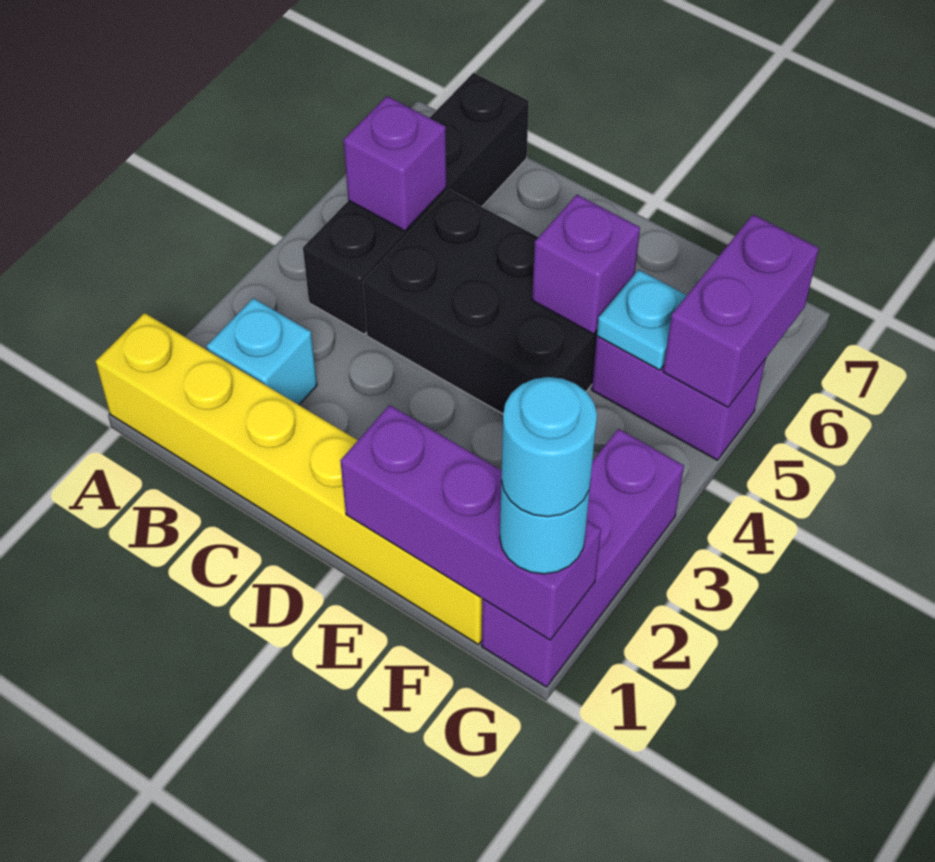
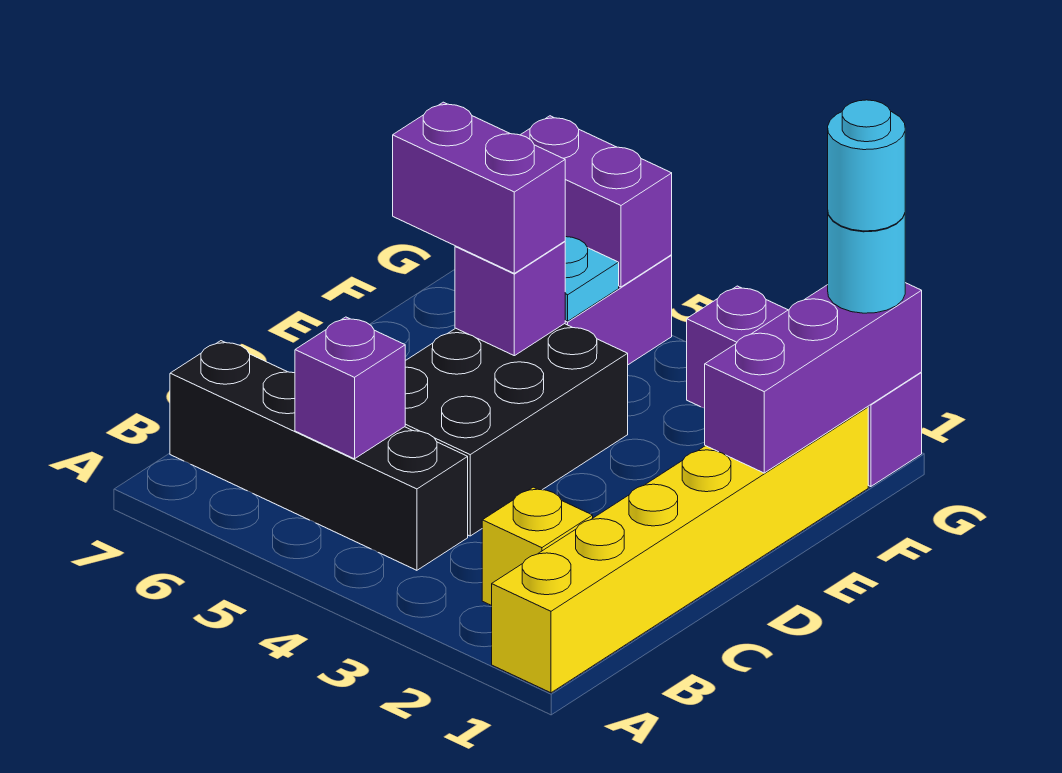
cyan 1x1 brick [207,298,317,405] -> yellow 1x1 brick [482,487,593,606]
none -> purple 1x2 brick [393,102,565,273]

